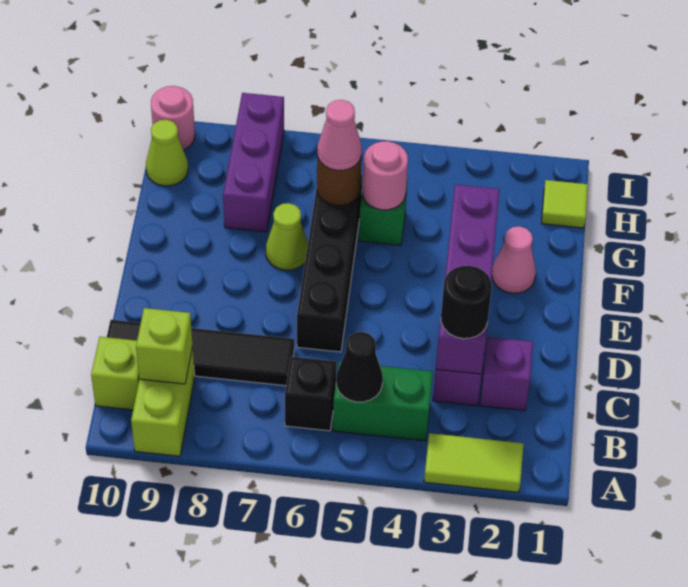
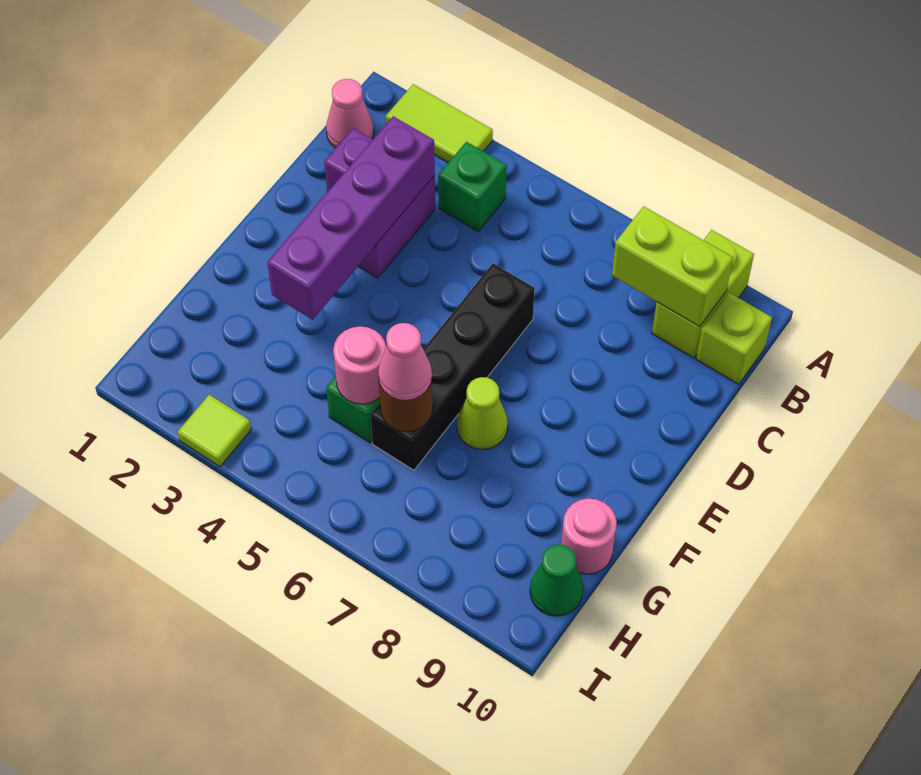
green 1x2 brick [333,362,433,441] -> green 1x1 brick [438,142,507,231]
black 1x1 cone [336,332,383,402] -> none
black 1x1 brick [285,357,336,431] -> none
lime 1x1 brick [136,308,193,384] -> lime 1x2 brick [612,206,733,327]
black 1x1 round brick [441,266,492,339] -> none
black 1x4 tile [107,320,294,386] -> none
pink 1x1 cone [492,226,536,293] -> pink 1x1 cone moved to [326,79,374,148]
purple 1x3 brick [223,93,284,232] -> none
lime 1x1 tile [541,180,588,228] -> lime 1x1 tile moved to [178,395,251,467]
lime 1x1 cone [146,120,188,186] -> green 1x1 cone [530,544,583,616]
pink 1x1 round brick [151,86,195,150] -> pink 1x1 round brick moved to [561,498,617,574]

